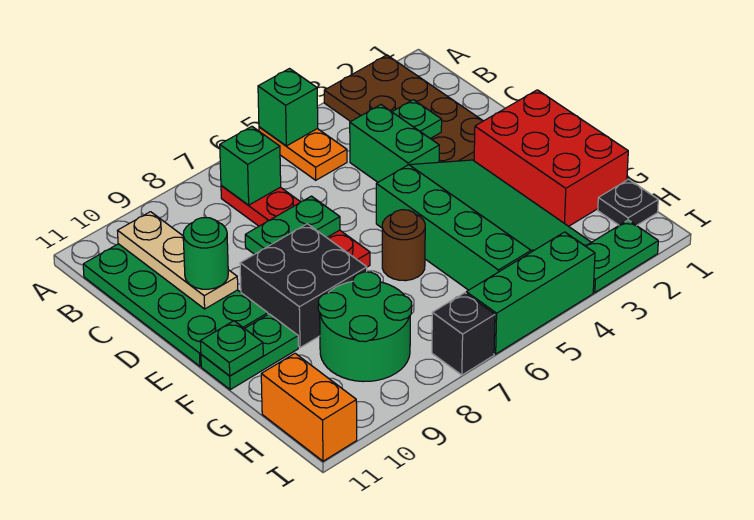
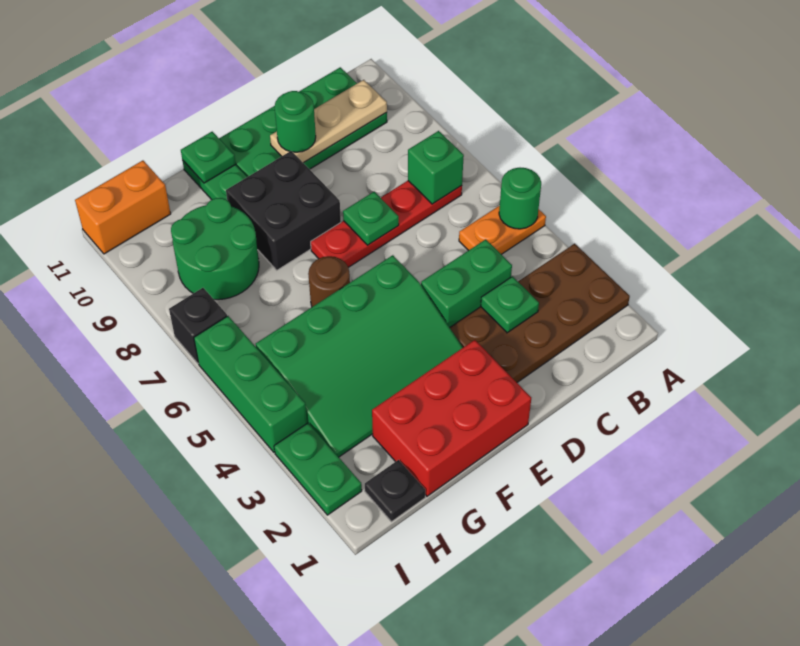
green 1x1 brick [258,69,318,146] -> green 1x1 round brick [499,168,541,229]
green 1x2 plate [245,196,340,254] -> green 1x1 plate [343,192,399,245]

